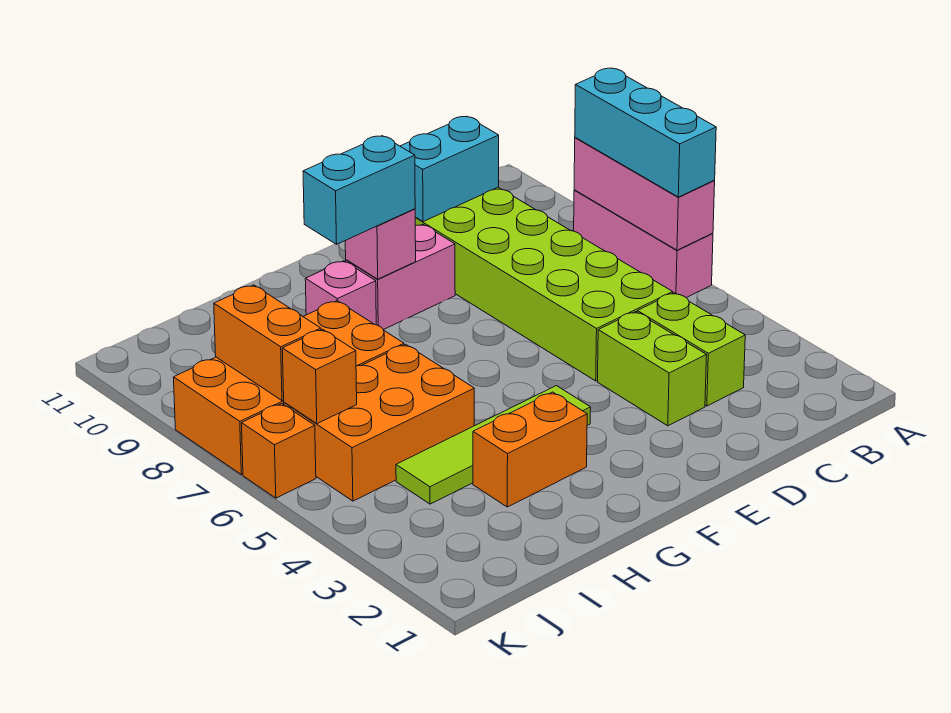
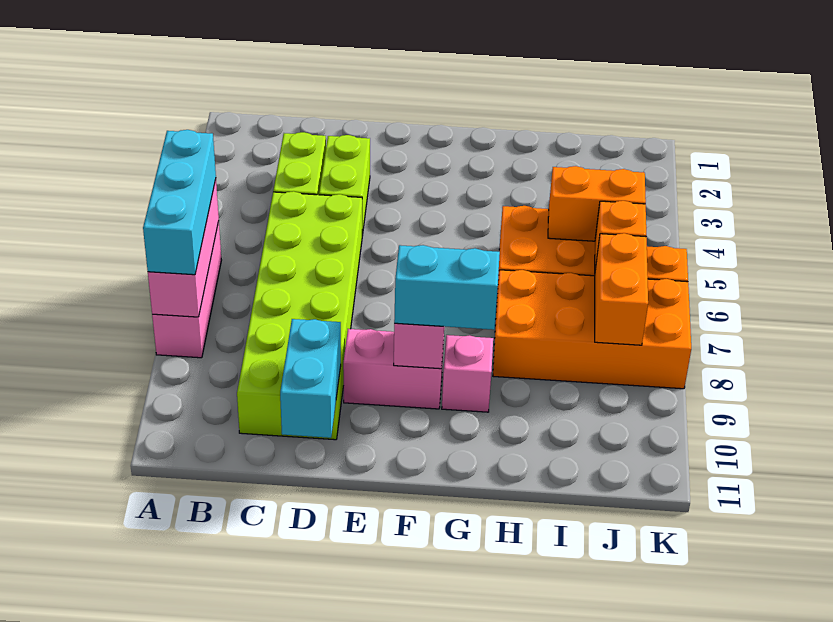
cyan 1x2 brick [400,116,499,222] -> cyan 1x2 brick turned to [280,319,341,438]
lime 1x4 tile [396,386,591,504] -> none
orange 1x2 brick [473,392,587,507] -> orange 1x2 brick moved to [548,166,646,241]

